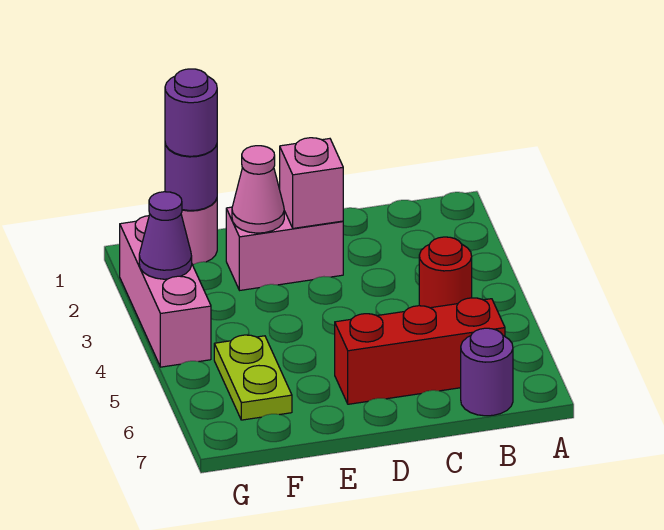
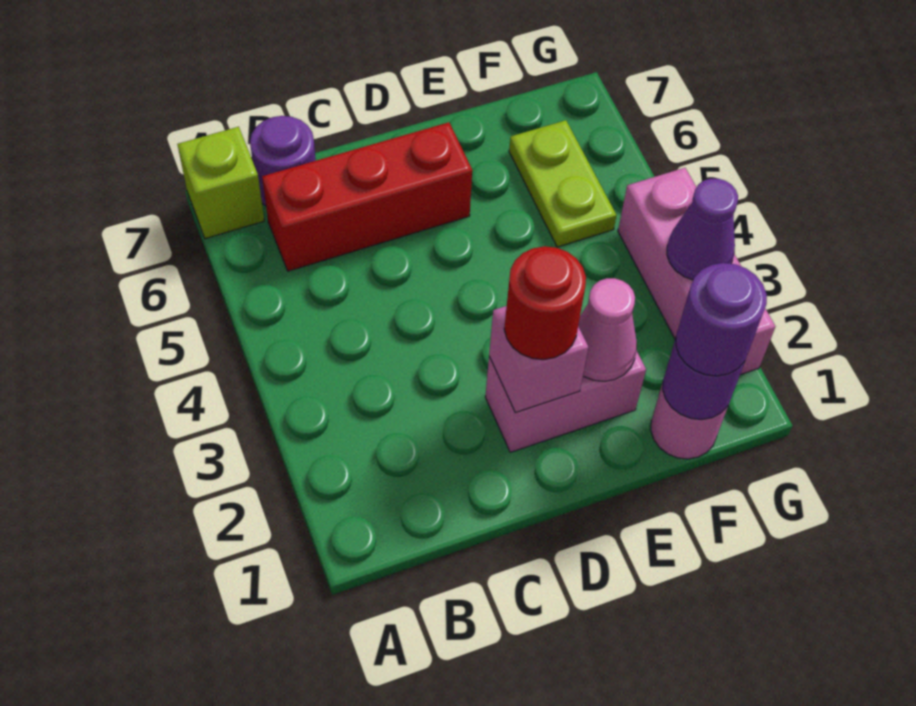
none -> lime 1x1 brick [177,127,264,239]
red 1x1 round brick [419,237,472,308] -> red 1x1 round brick moved to [504,246,586,360]

